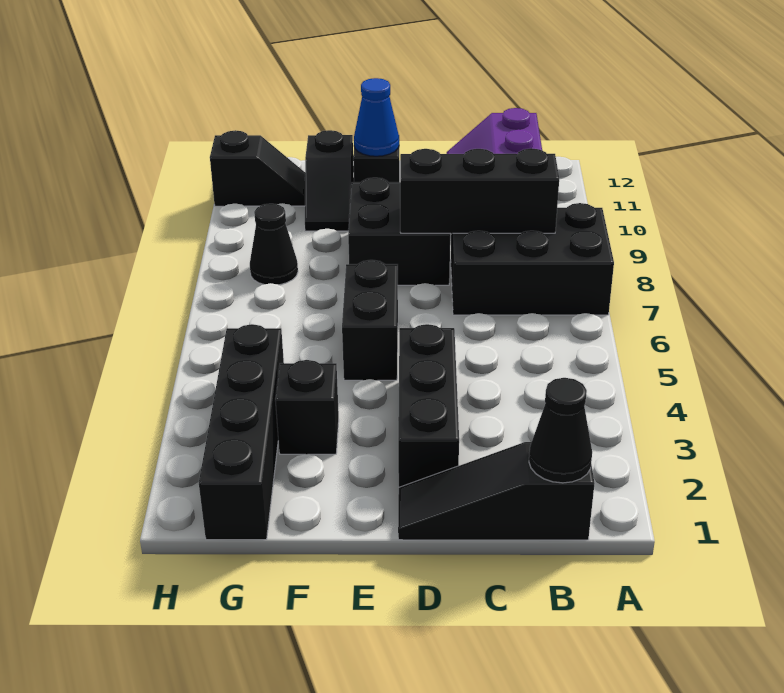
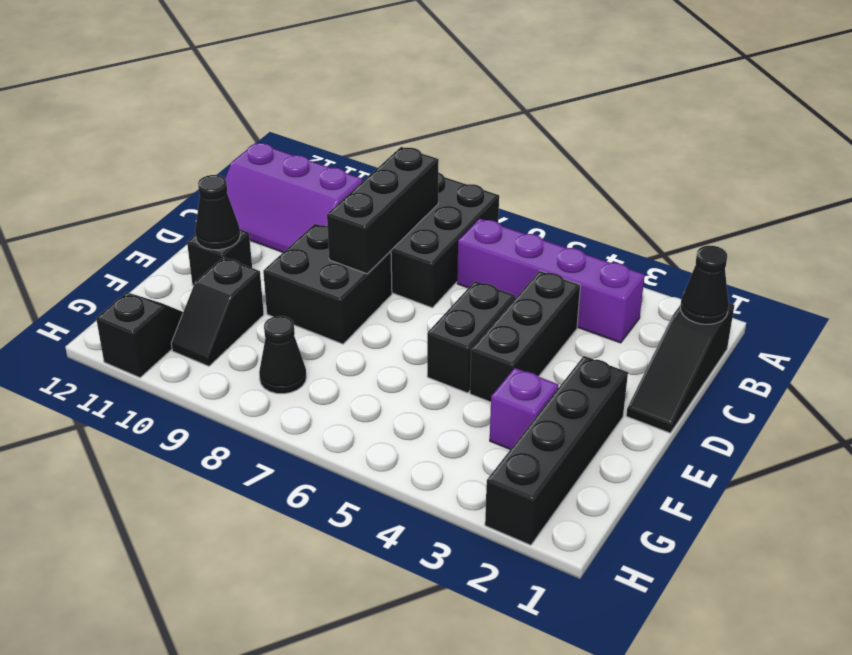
none -> purple 1x4 brick [457,218,645,343]
black 1x3 brick [398,324,459,487] -> black 1x3 brick turned to [470,271,581,402]
black 1x2 brick [342,260,398,380] -> black 1x2 brick turned to [427,281,515,393]
blue 1x1 cone [354,78,399,156] -> black 1x1 cone [195,175,240,250]
black 1x1 brick [275,360,339,454] -> purple 1x1 brick [490,368,559,449]
black 1x2 slope [305,130,354,231] -> black 1x2 slope turned to [171,257,264,366]
black 1x4 brick [199,324,284,540] -> black 1x4 brick turned to [485,356,628,545]

